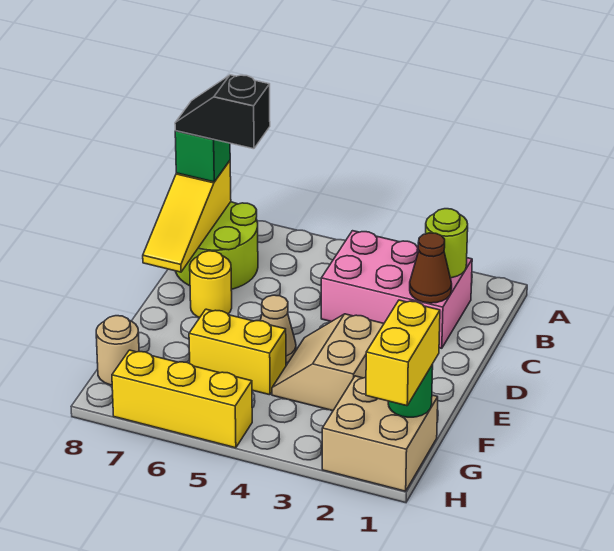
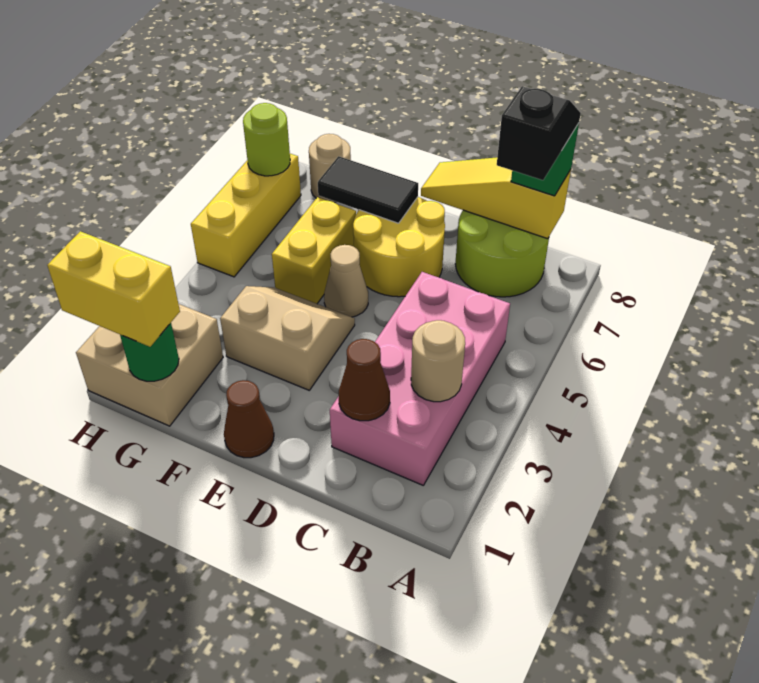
pink 2x3 brick [321,231,472,348] -> pink 2x4 brick [330,272,510,485]
lime 1x1 round brick [426,209,468,278] -> lime 1x1 round brick moved to [243,103,290,176]
none -> tan 1x1 round brick [411,320,465,402]
yellow 1x1 round brick [190,251,232,318] -> yellow 2x2 round brick [353,197,445,297]
none -> brown 1x1 cone [224,380,274,458]
none -> black 1x2 tile [318,156,418,223]

